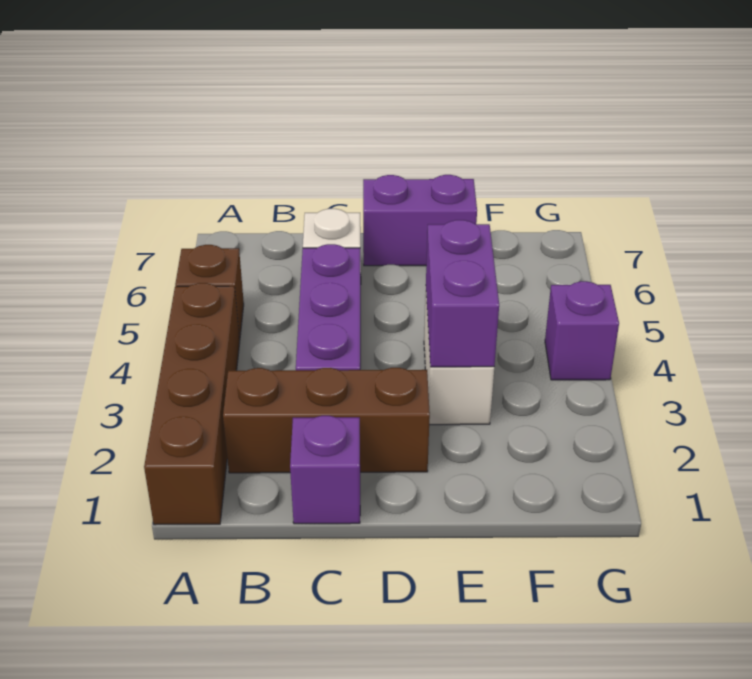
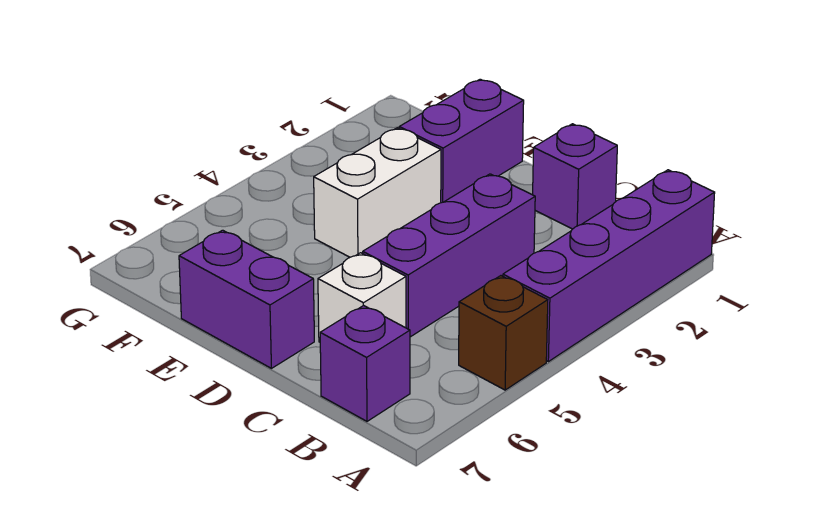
brown 1x4 brick [144,283,240,525] -> purple 1x4 brick [503,170,715,362]
brown 1x3 brick [223,368,430,473] -> none
purple 1x2 brick [426,220,499,367] -> purple 1x2 brick moved to [399,79,524,203]
purple 1x1 brick [545,281,619,380] -> purple 1x1 brick moved to [320,305,410,421]

